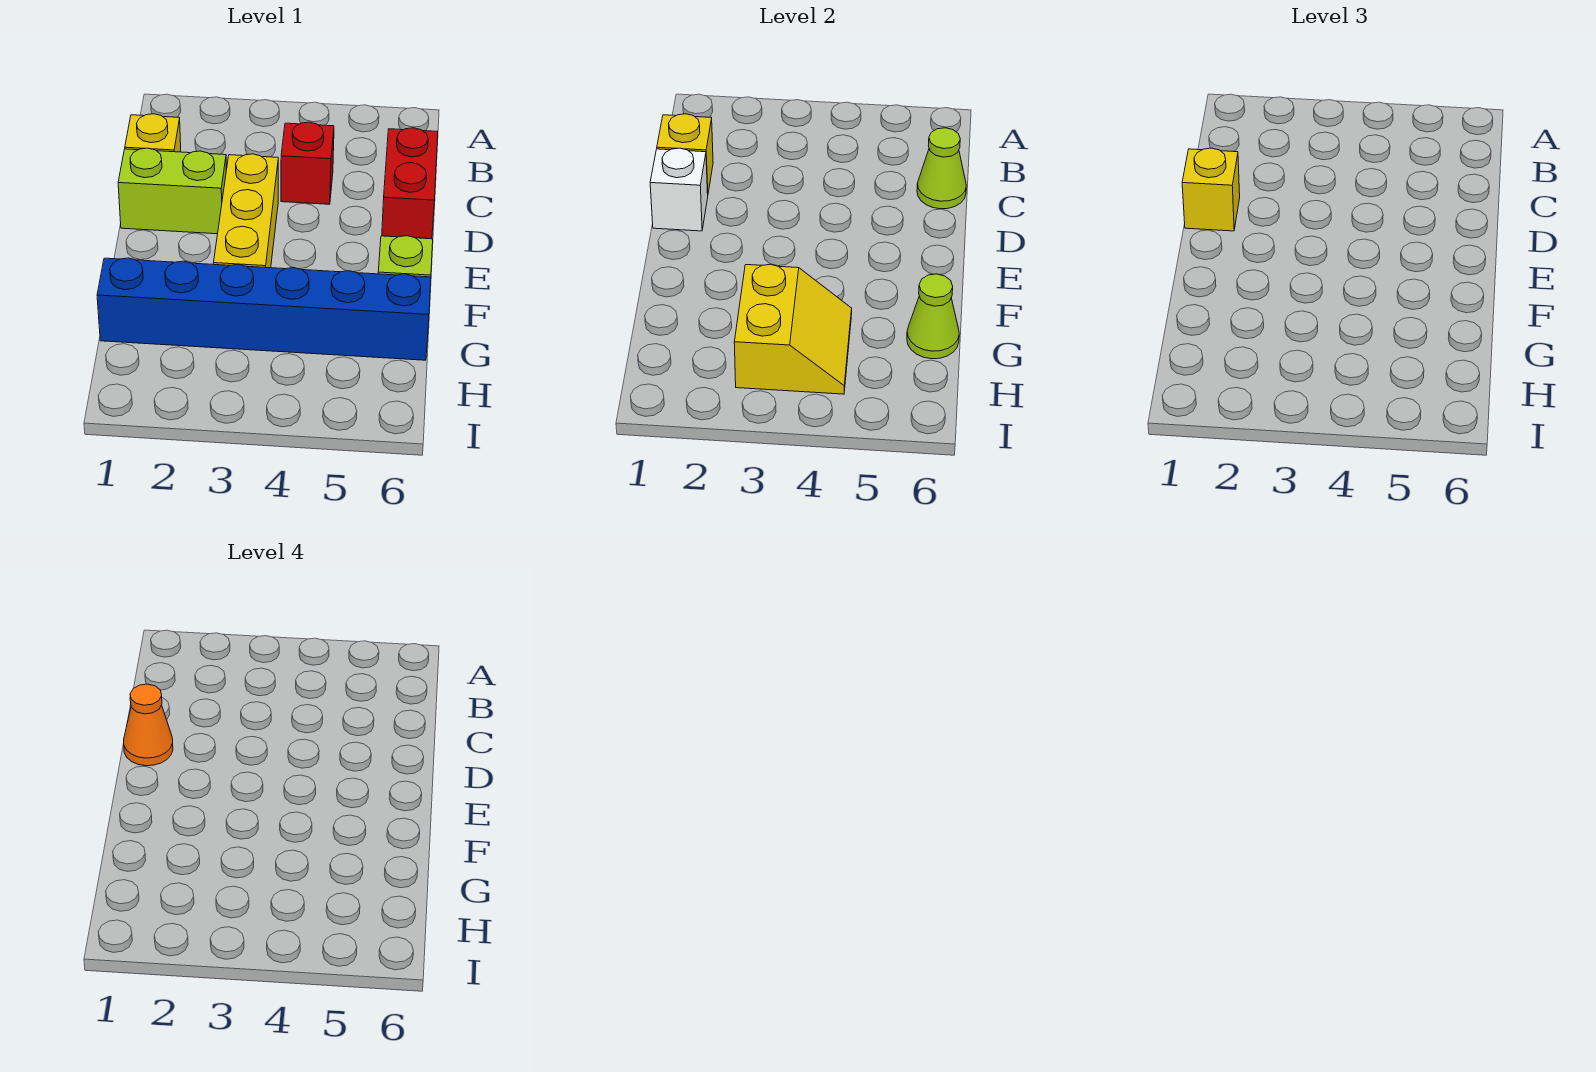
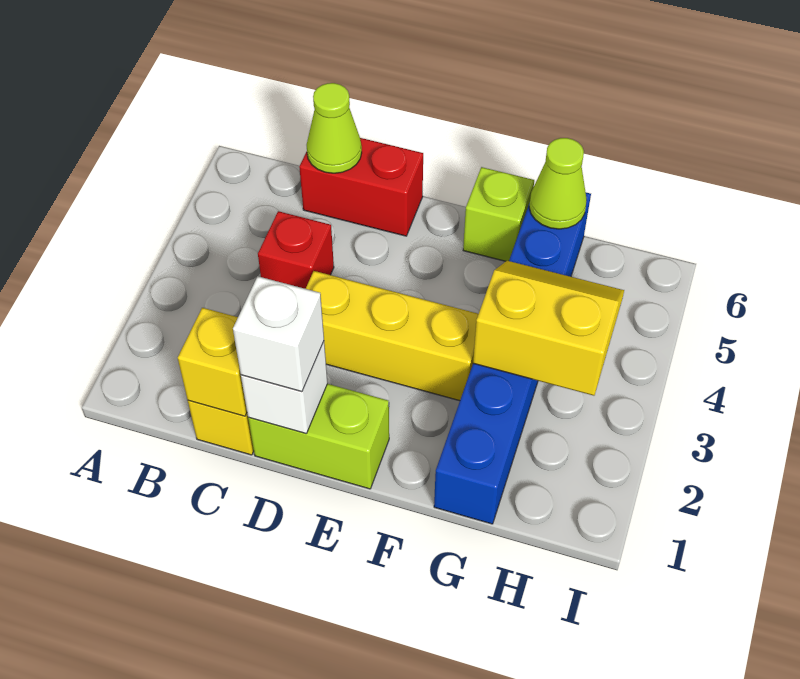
lime 1x2 brick [118,148,226,234] -> lime 1x2 brick turned to [248,384,389,489]
yellow 1x1 brick [1182,148,1240,231] -> white 1x1 brick [233,276,324,392]
orange 1x1 cone [124,684,173,766] -> none

